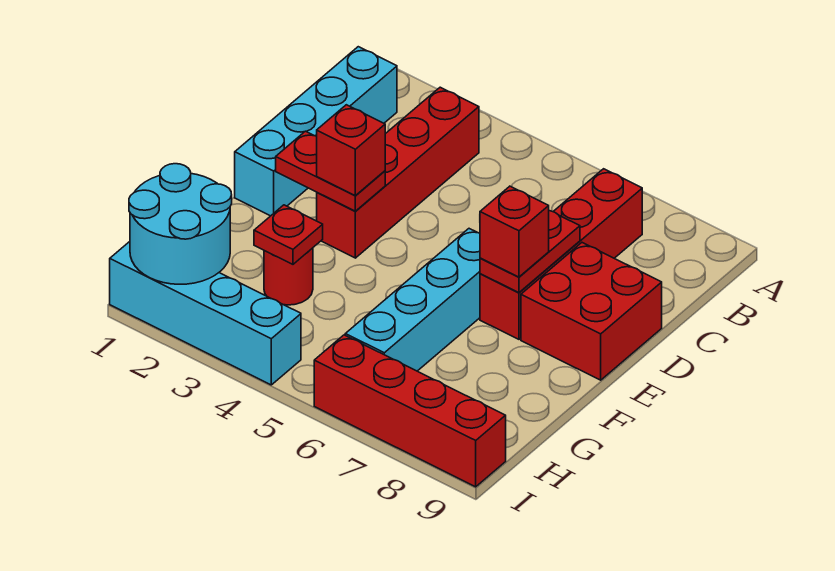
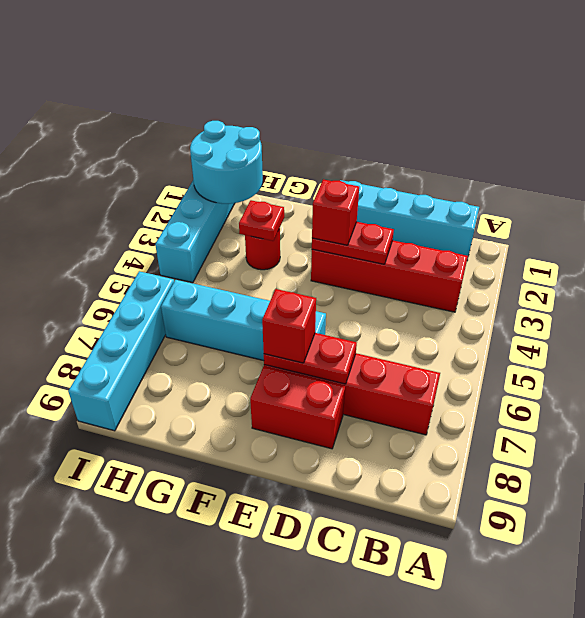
red 2x2 brick [521,243,662,380] -> red 1x2 brick [250,367,345,449]
red 1x2 plate [276,131,385,211] -> red 1x2 plate turned to [312,222,394,264]
red 1x4 brick [314,335,506,487] -> cyan 1x4 brick [68,271,174,431]

